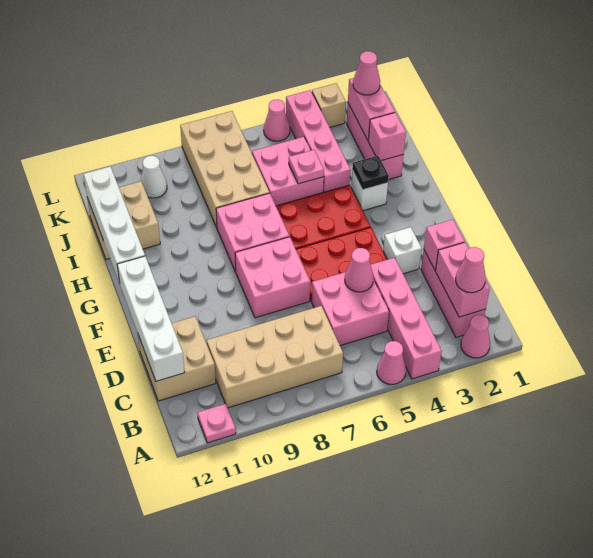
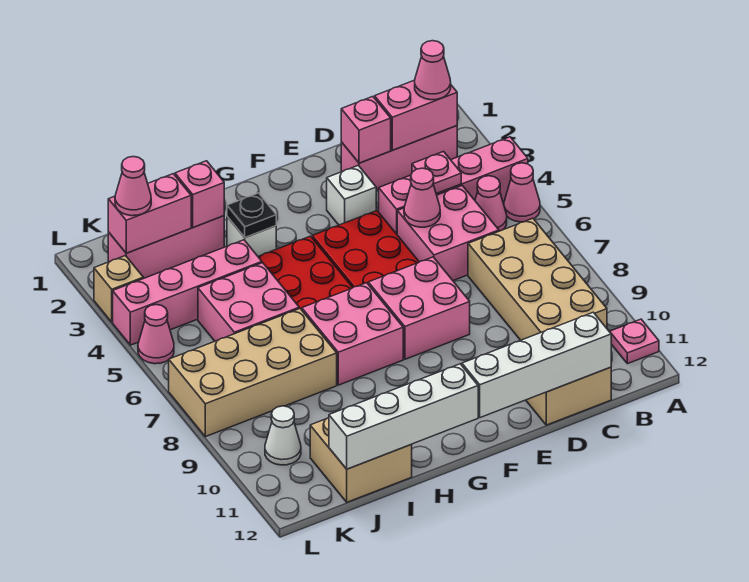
pink 1x1 cone [461,315,490,358] -> pink 1x1 cone moved to [475,176,507,231]
pink 1x1 plate [289,150,324,184] -> pink 1x1 plate moved to [412,152,461,194]

